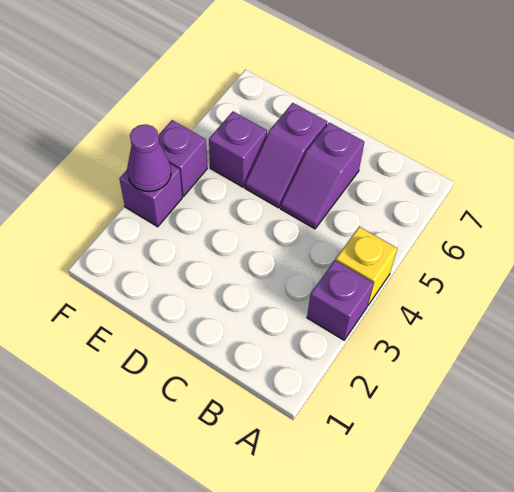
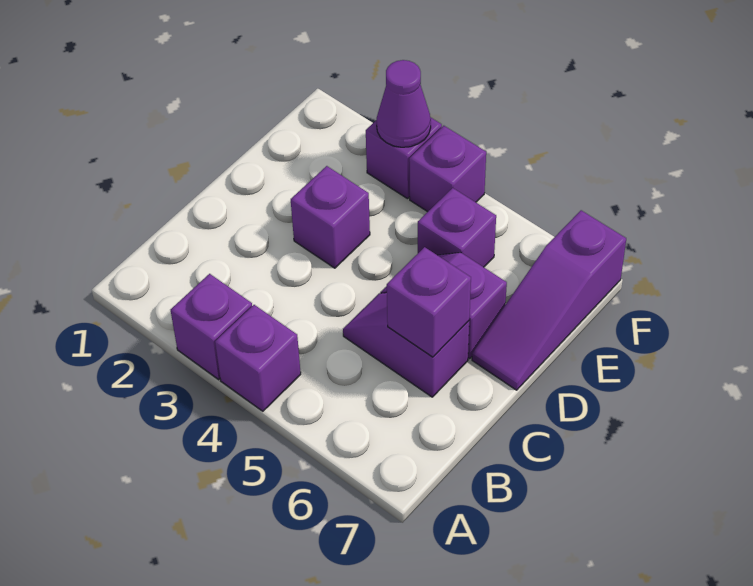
yellow 1x1 brick [336,227,397,306] -> purple 1x1 brick [215,305,301,411]
none -> purple 1x1 brick [387,247,471,357]
none -> purple 1x1 brick [291,166,370,268]
none -> purple 1x3 slope [472,210,626,390]

